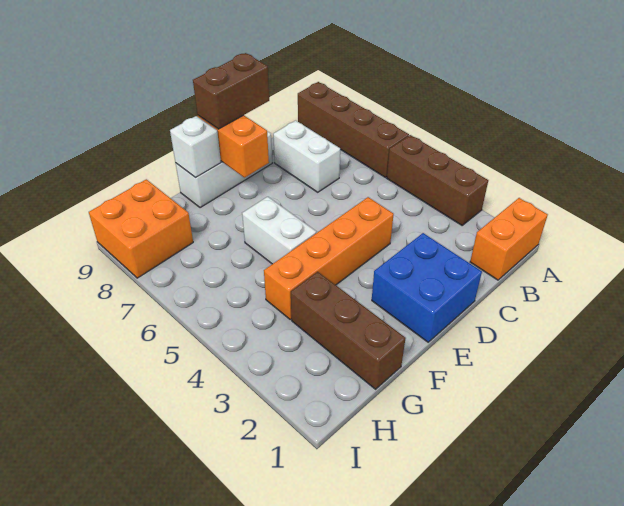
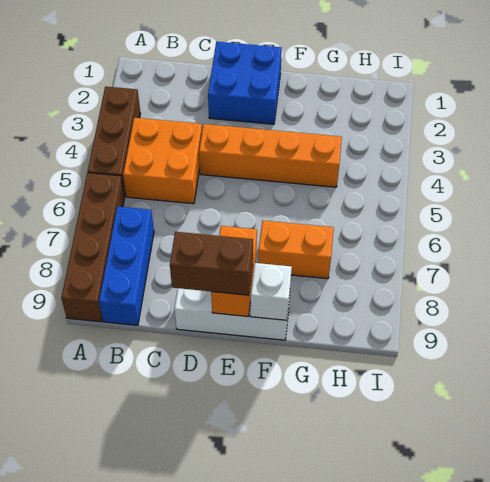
orange 1x2 brick [470,198,548,280] -> orange 1x2 brick moved to [258,220,334,279]
none -> blue 1x3 brick [99,207,154,325]
white 1x2 brick [273,120,340,192] -> none
white 1x2 brick [242,197,316,264] -> none
brown 1x3 brick [291,272,406,389] -> none
orange 2x2 brick [89,179,193,278] -> orange 2x2 brick moved to [123,118,202,204]

